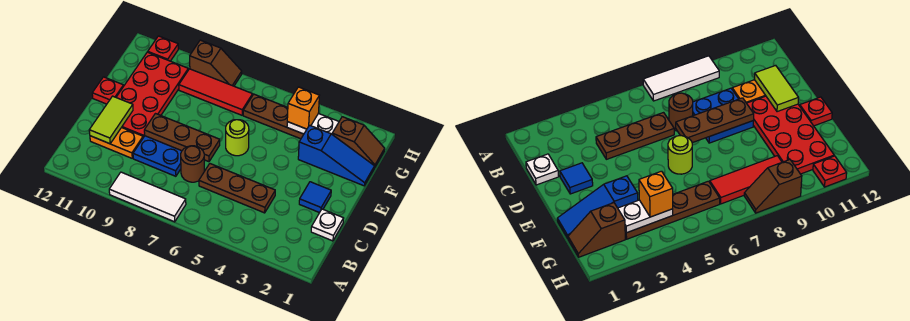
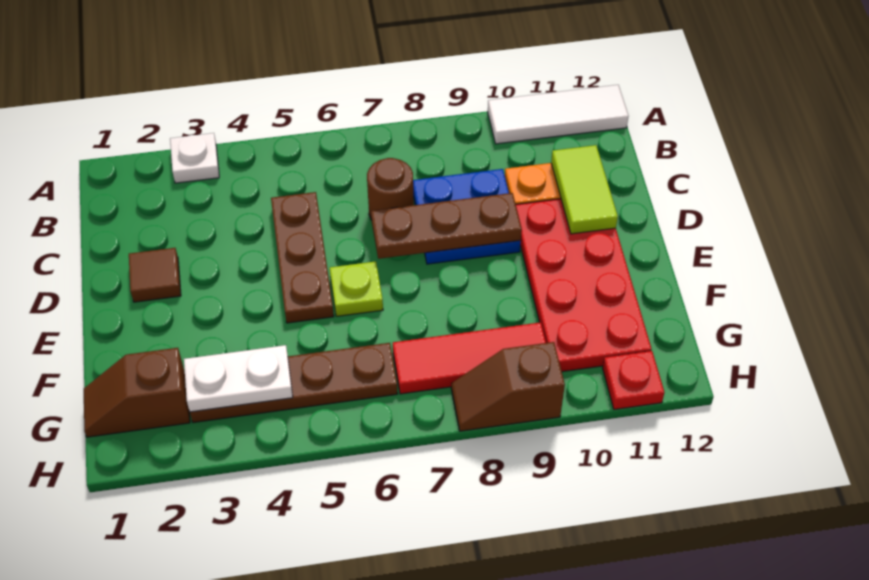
white 1x3 tile [109,172,186,222] -> white 1x3 tile moved to [488,85,629,144]
white 1x1 plate [311,209,344,241] -> white 1x1 plate moved to [170,133,219,183]
brown 1x3 plate [199,164,275,213] -> brown 1x3 plate turned to [271,192,334,323]
blue 1x1 tile [299,182,331,213] -> brown 1x1 tile [129,248,181,302]
lime 1x1 round brick [226,120,249,156] -> lime 1x1 plate [330,261,383,316]
red 1x1 plate [92,77,124,104] -> none
blue 1x3 slope [298,125,374,186] -> none
orange 1x1 brick [287,87,319,129] -> none

